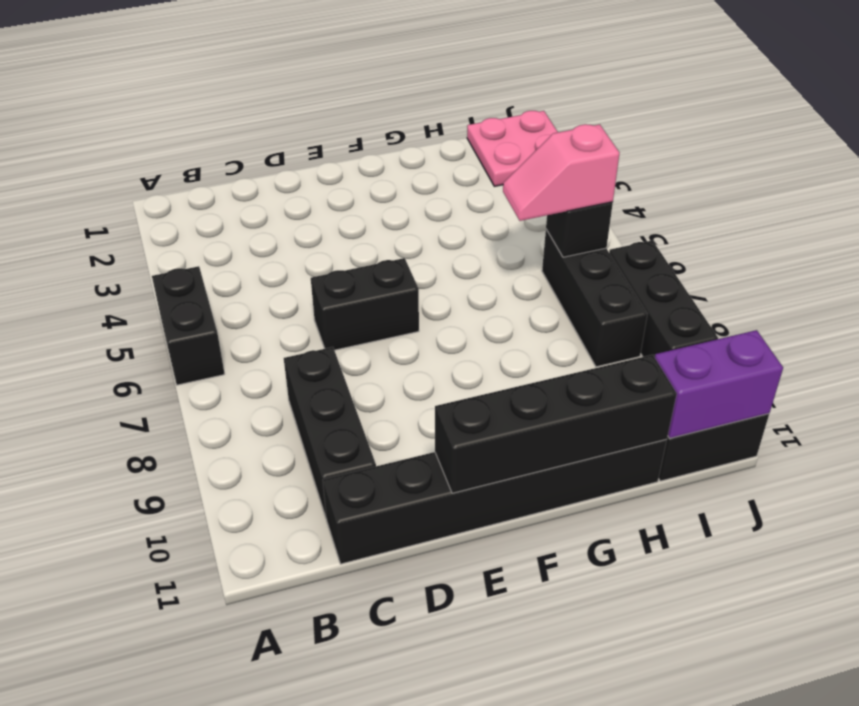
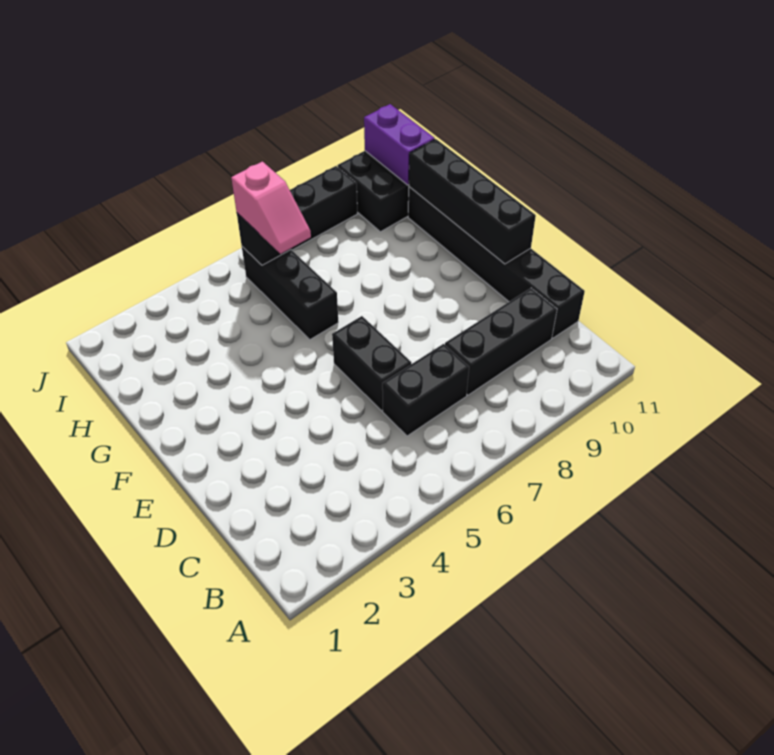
black 1x2 brick [152,266,225,385] -> black 1x2 brick moved to [382,344,469,436]
pink 2x2 plate [467,111,558,186] -> none
black 1x3 brick [542,230,647,367] -> black 1x3 brick turned to [242,247,338,340]

